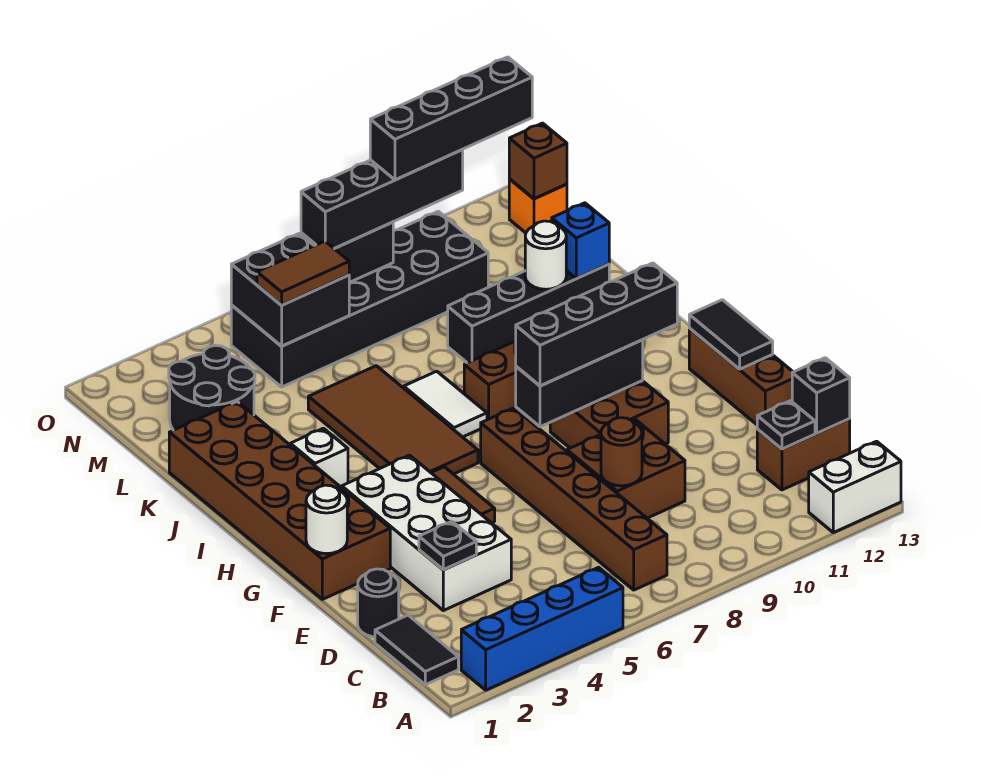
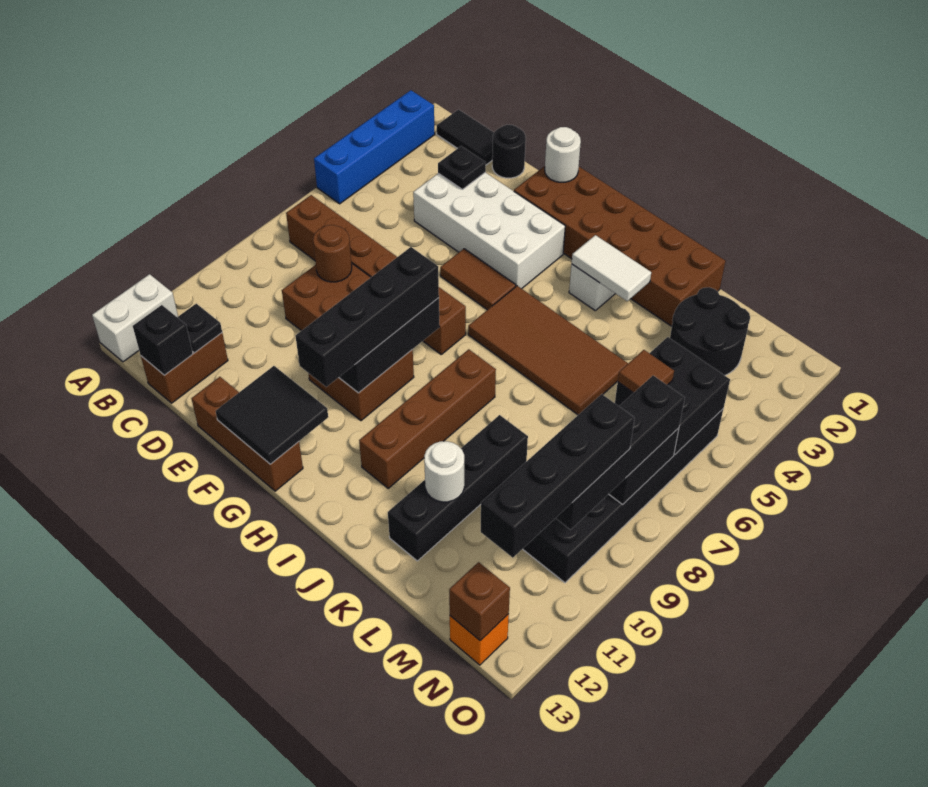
black 1x2 tile [689,300,773,369] -> black 2x2 tile [216,366,328,464]
white 1x2 tile [404,371,487,437] -> white 1x2 tile moved to [572,235,651,301]
blue 1x1 brick [552,203,609,278] -> none
brown 1x2 tile [257,241,349,305] -> brown 1x1 tile [618,350,674,393]

